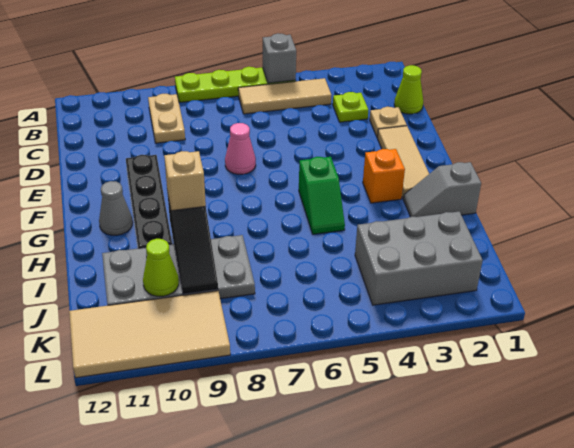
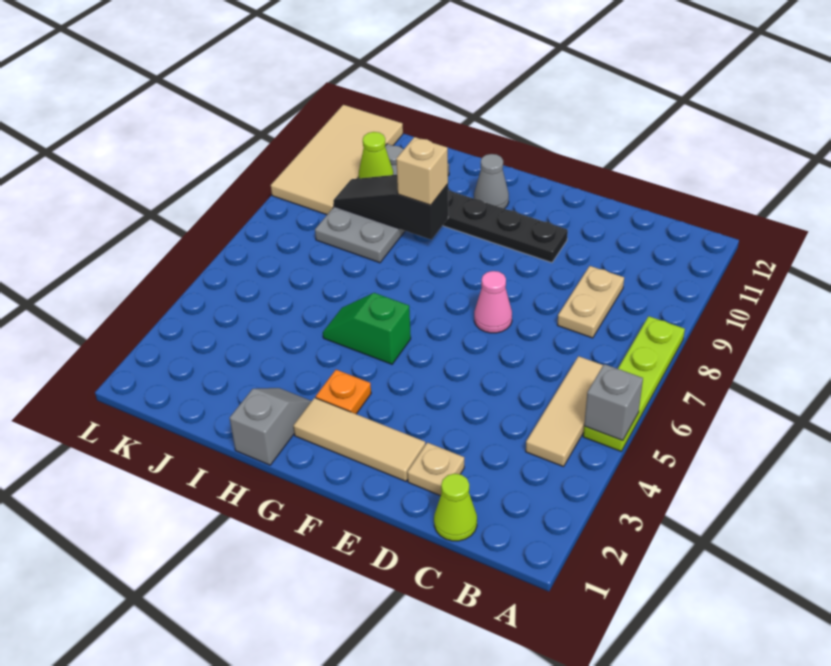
tan 1x2 plate [148,94,185,143] -> tan 1x2 plate turned to [558,266,624,338]
lime 1x1 plate [333,92,368,122] -> none
orange 1x1 brick [363,149,405,203] -> orange 1x1 plate [316,370,371,414]
grey 2x3 brick [355,211,483,305] -> none

